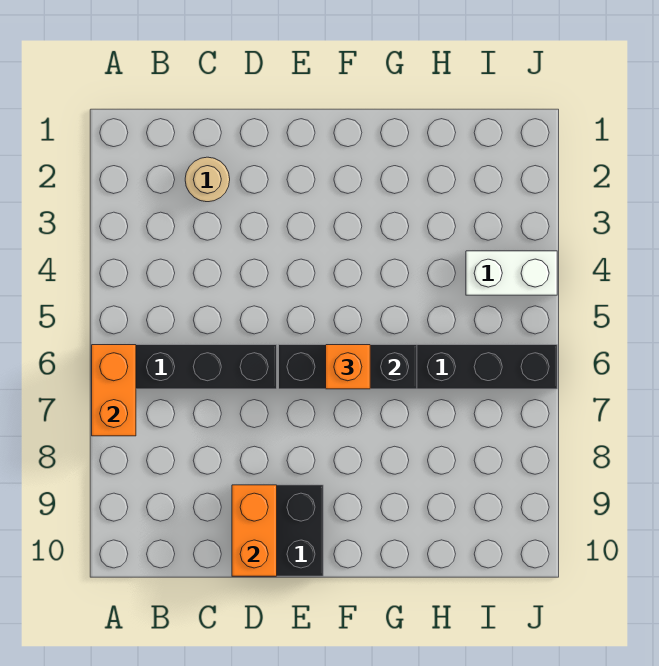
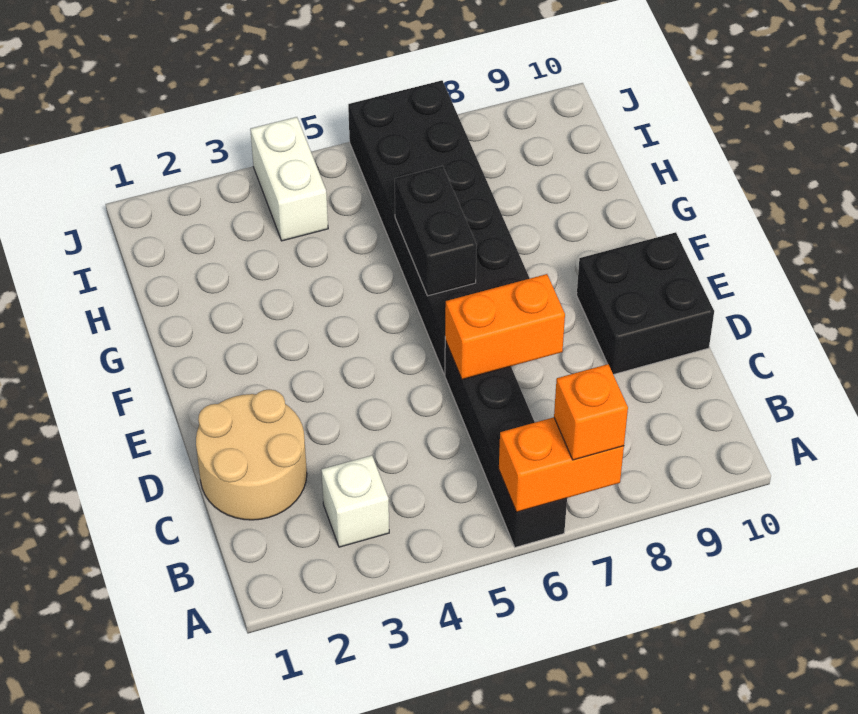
none -> white 1x1 brick [321,455,389,547]
tan 1x1 round brick [185,157,230,202] -> tan 2x2 round brick [196,389,307,520]
orange 1x2 brick [232,485,277,576] -> orange 1x2 brick moved to [445,274,565,379]
black 1x6 brick [279,345,557,389] -> black 2x6 brick [348,80,530,374]
orange 1x1 brick [326,345,370,389] -> orange 1x1 brick moved to [554,364,628,460]

